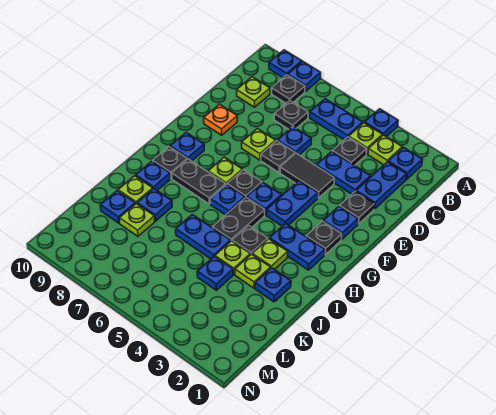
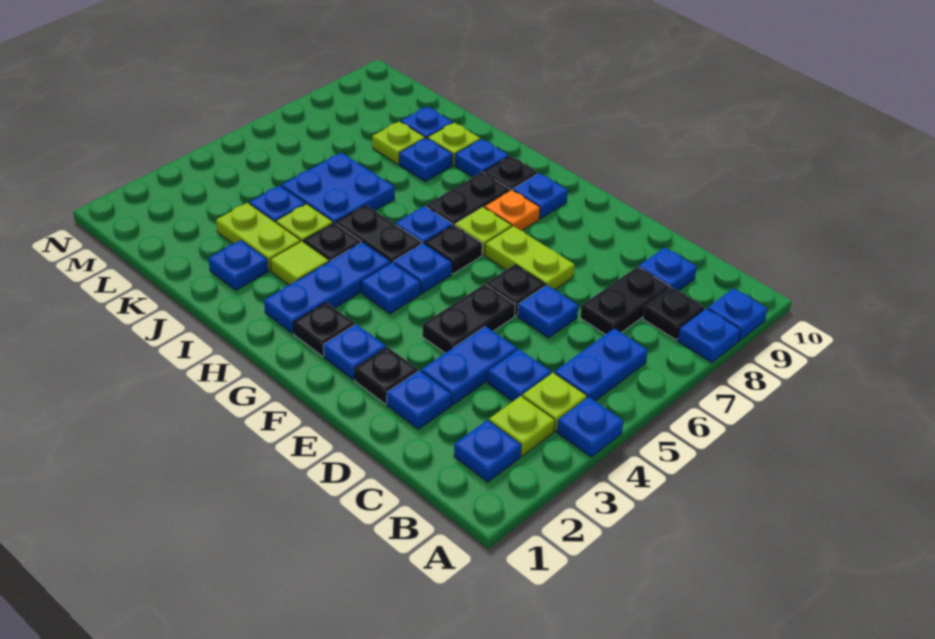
blue 1x2 plate [356,162,407,209] -> blue 1x1 plate [387,370,451,429]
black 1x1 plate [333,137,367,166] -> blue 1x1 plate [487,349,551,401]
black 1x1 plate [274,101,308,129] -> black 1x2 plate [580,266,670,335]
lime 1x1 plate [237,77,270,107] -> blue 1x1 plate [639,248,697,291]
black 1x2 tile [280,153,334,198] -> black 1x2 plate [422,284,515,353]
lime 1x1 plate [242,129,276,160] -> lime 1x2 plate [485,226,575,290]
orange 1x1 plate [204,104,237,135] -> orange 1x1 plate moved to [484,190,540,231]
blue 1x2 plate [266,181,318,226] -> blue 1x1 plate [361,262,421,314]
blue 1x2 plate [269,223,325,270] -> blue 1x3 plate [264,242,391,333]
lime 1x1 plate [252,239,288,270] -> lime 1x1 tile [270,241,329,285]
lime 1x1 plate [235,254,271,288] -> lime 1x2 plate [216,203,301,271]
blue 1x2 plate [176,214,231,259] -> blue 2x2 plate [281,153,395,223]

